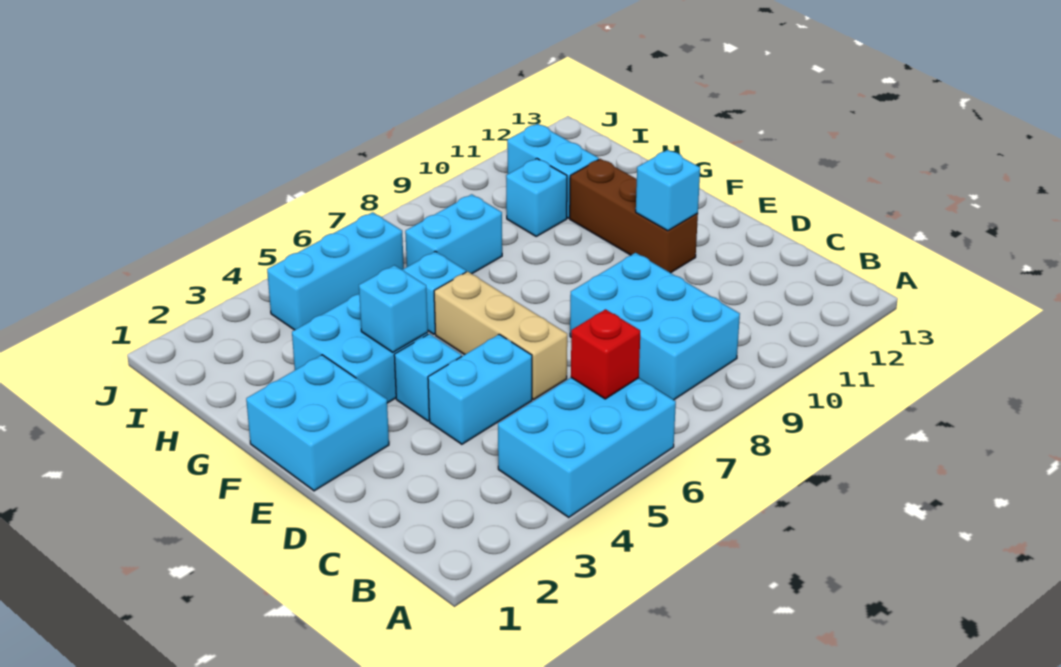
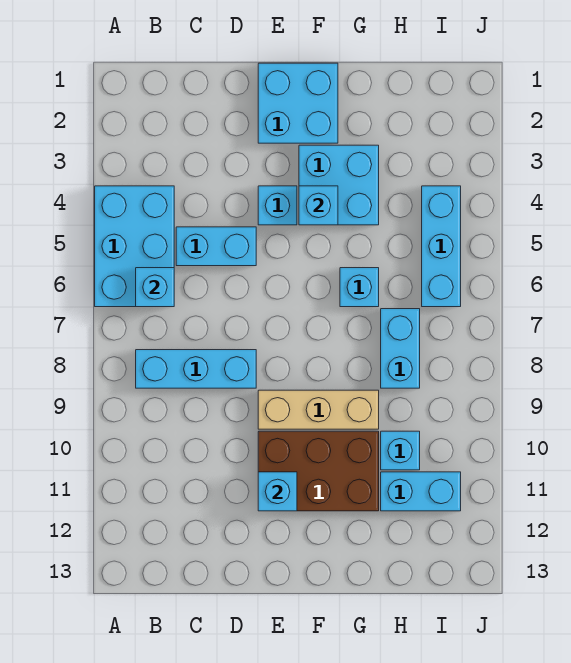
red 1x1 brick [571,309,640,399] -> cyan 1x1 brick [136,268,174,307]
cyan 2x3 brick [570,253,740,400] -> cyan 1x3 brick [136,350,256,388]
cyan 1x2 brick [428,334,532,444] -> cyan 1x2 brick turned to [176,227,256,266]
tan 1x3 brick [434,272,567,399] -> tan 1x3 brick moved to [258,390,379,429]
brown 1x3 brick [570,159,698,273] -> brown 2x3 brick [258,431,379,511]

